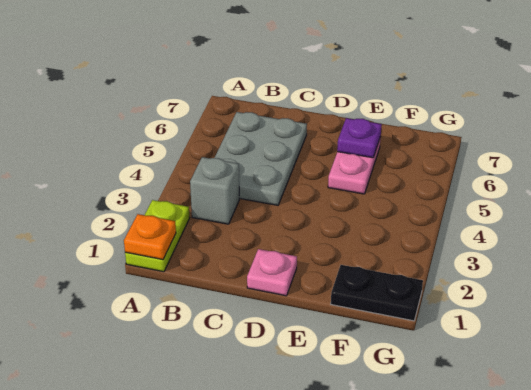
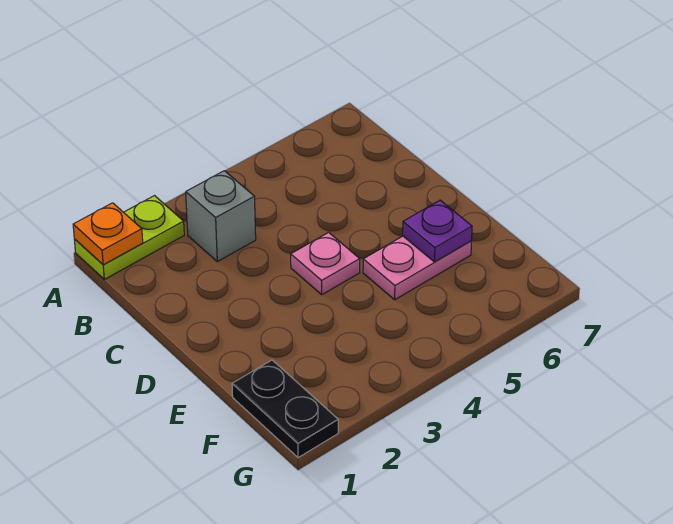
grey 2x3 plate [215,112,307,205] -> none
pink 1x1 plate [247,249,297,296] -> pink 1x1 plate moved to [291,232,360,294]

